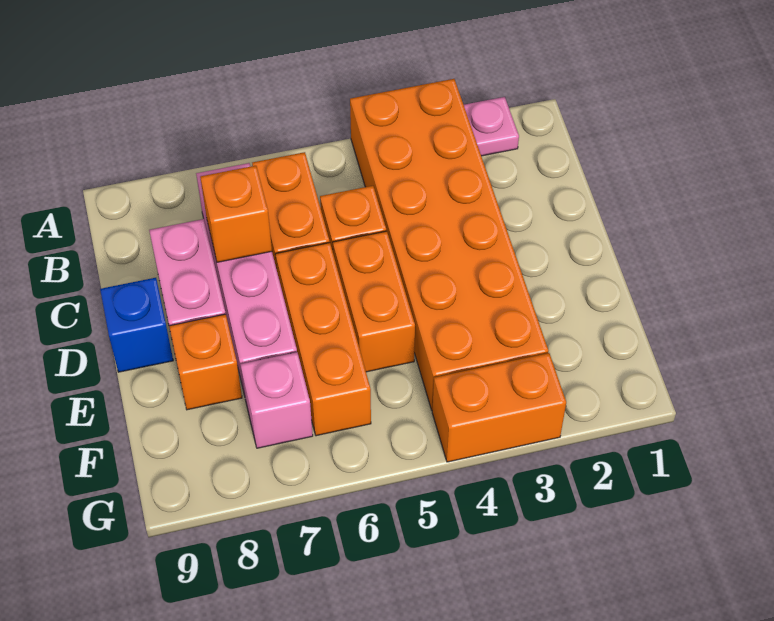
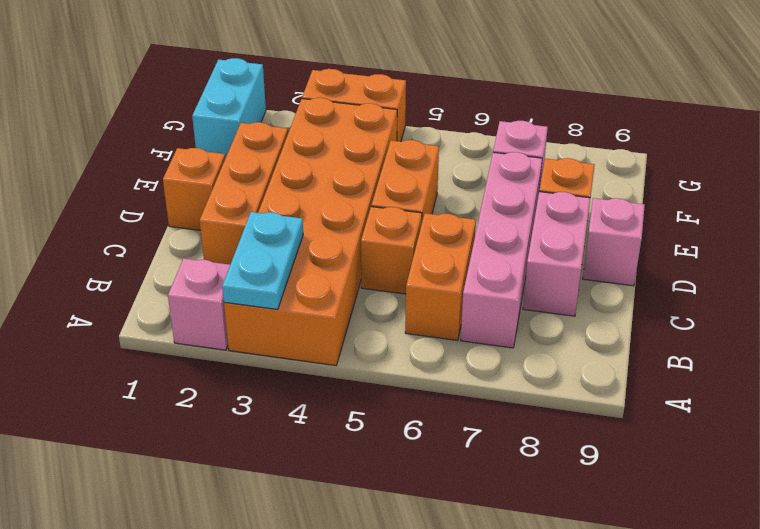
pink 1x1 plate [464,97,519,156] -> pink 1x1 brick [168,259,230,350]
none -> cyan 1x2 plate [222,212,303,309]
orange 1x1 brick [200,166,272,262] -> orange 1x1 brick moved to [163,148,225,230]
orange 1x3 brick [276,243,371,436] -> orange 1x3 brick moved to [200,122,288,264]
blue 1x1 brick [100,278,173,372] -> pink 1x1 brick [583,198,645,286]
none -> cyan 1x2 brick [192,58,266,158]

